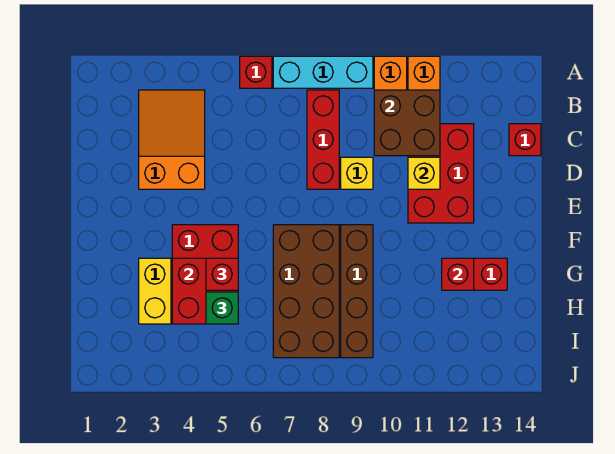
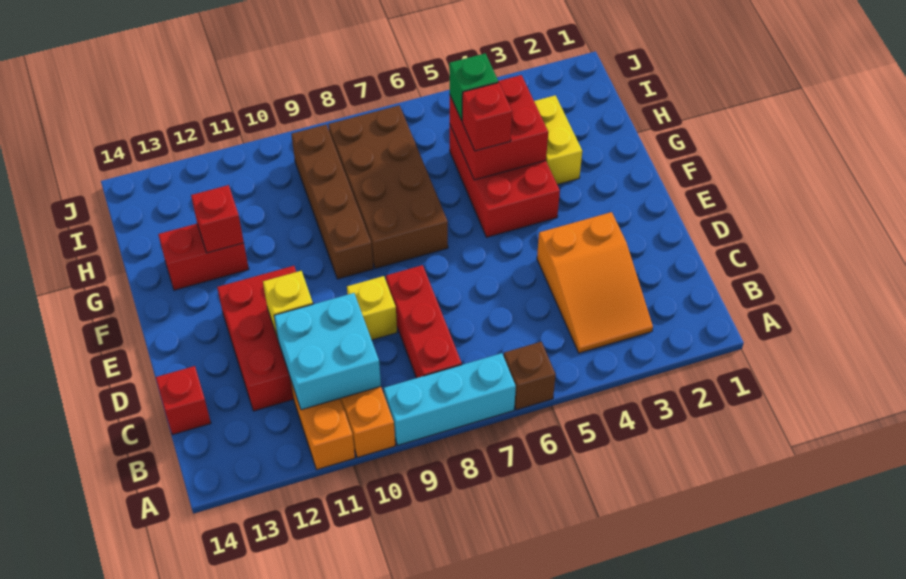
red 1x1 brick [240,56,272,88] -> brown 1x1 brick [504,342,556,410]
brown 2x2 brick [374,90,440,156] -> cyan 2x2 brick [274,293,381,410]

